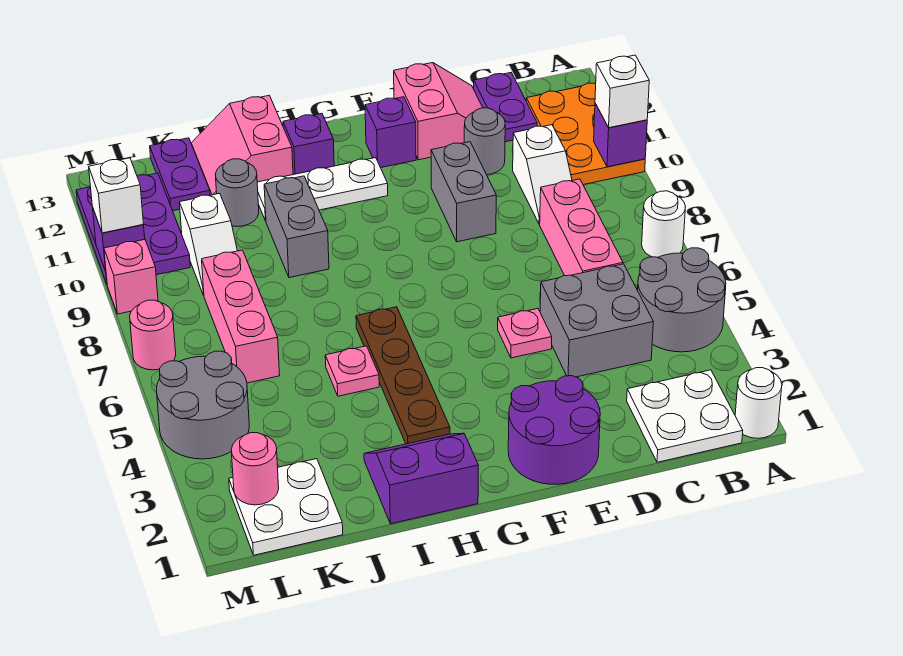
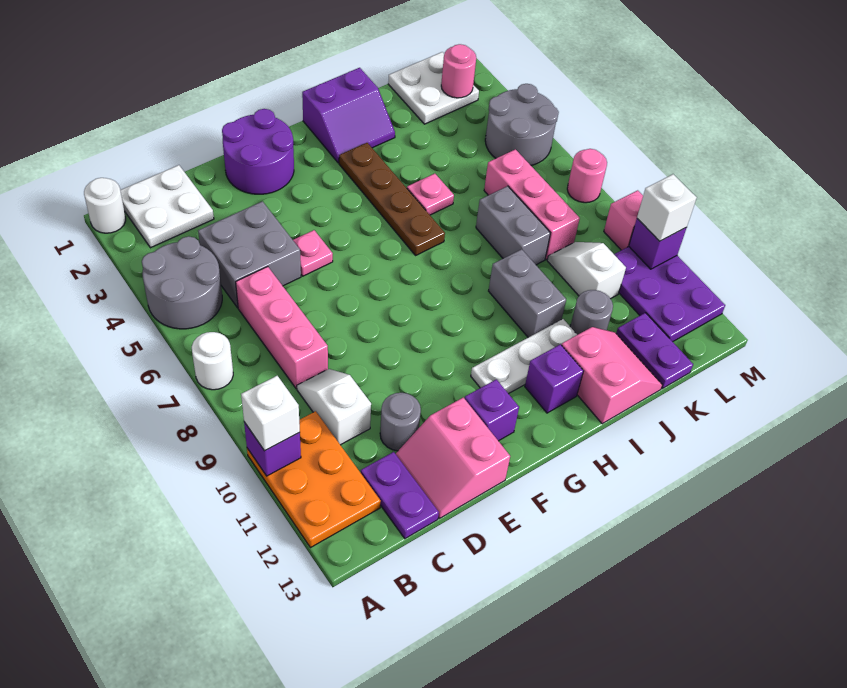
grey 1x2 brick [431,142,496,242] -> grey 1x2 brick moved to [476,186,550,265]

